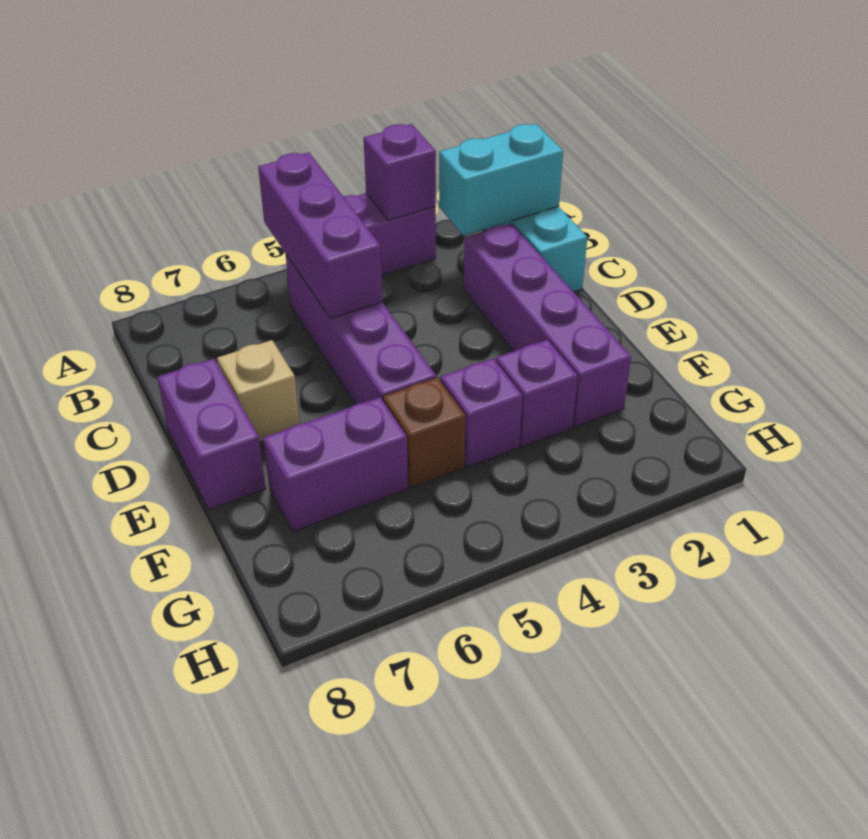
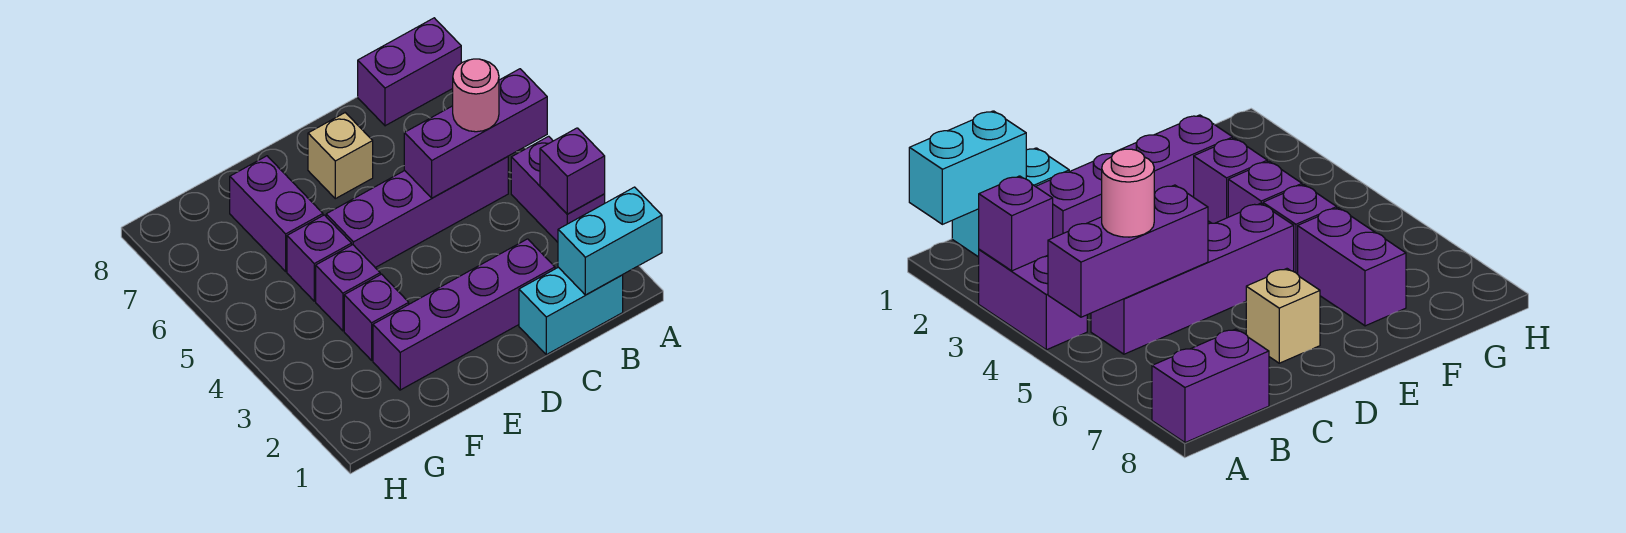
cyan 1x2 brick [439,124,563,236] -> cyan 1x2 brick turned to [558,187,662,295]
none -> pink 1x1 round brick [453,59,499,132]
purple 1x2 brick [157,359,266,510] -> purple 1x2 brick moved to [358,18,461,126]
brown 1x1 brick [383,378,466,488] -> purple 1x1 brick [287,215,352,301]

